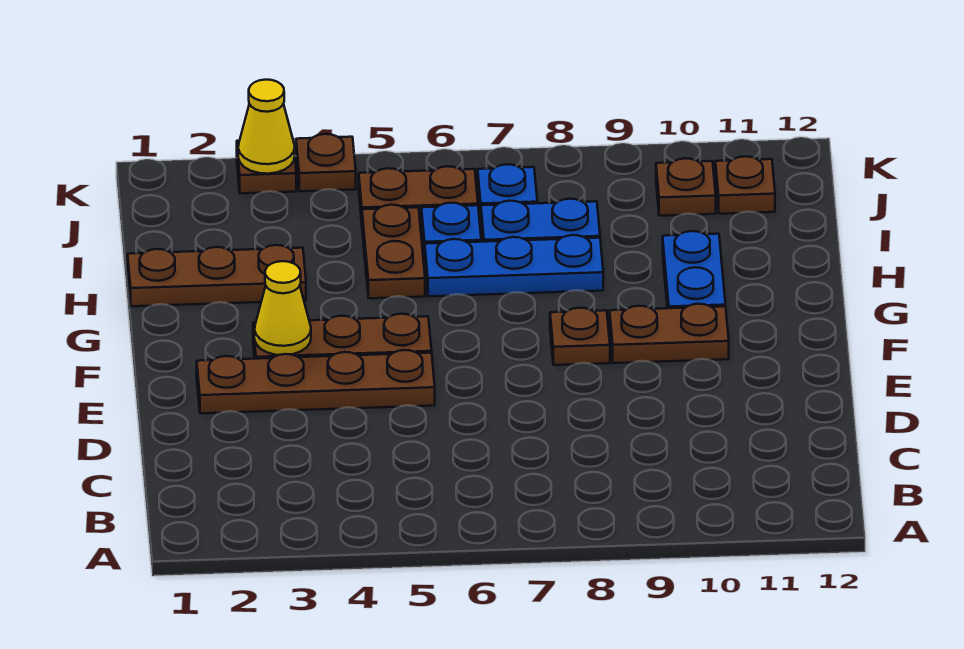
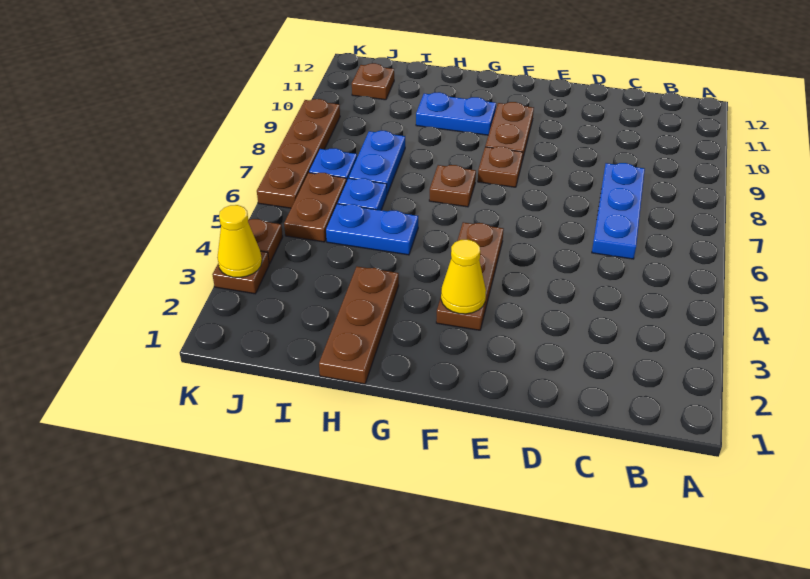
brown 1x4 plate [197,350,435,413] -> brown 1x4 plate moved to [257,99,340,208]
brown 1x2 plate [362,205,425,298] -> blue 1x2 plate [326,204,418,255]
blue 1x3 plate [425,235,603,296] -> blue 1x3 plate moved to [592,163,645,259]
brown 1x1 plate [656,158,716,216] -> brown 1x1 plate moved to [429,165,476,207]

